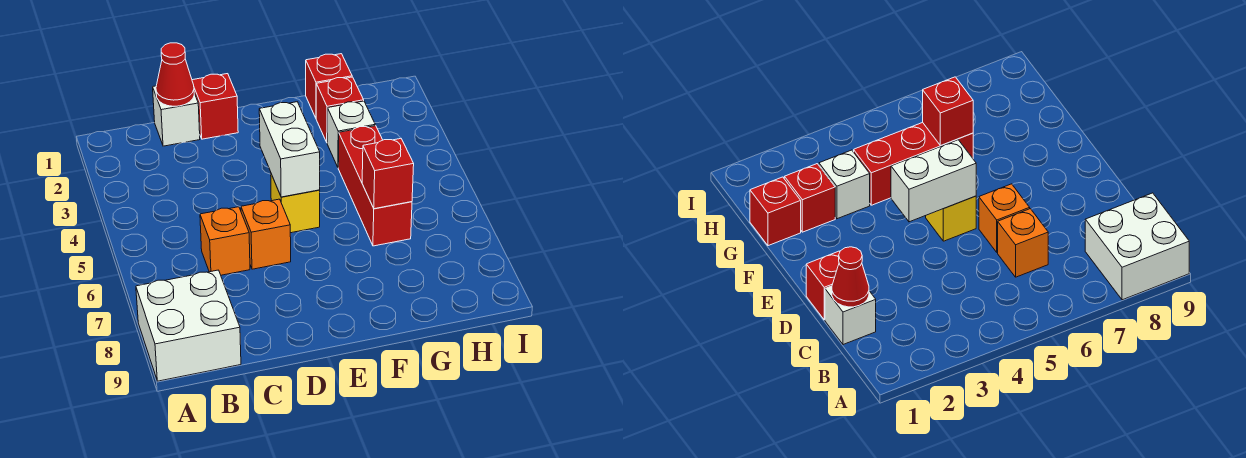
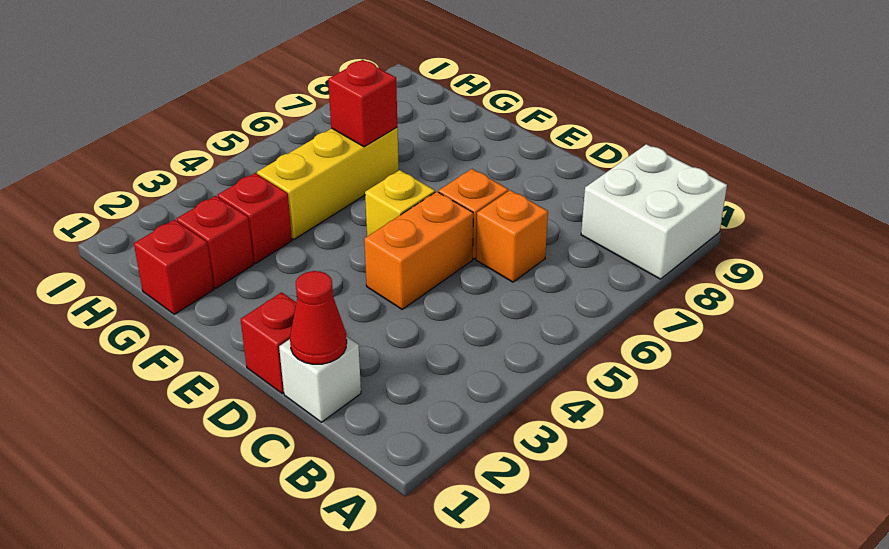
none -> orange 1x2 brick [364,192,473,309]
white 1x2 brick [259,102,320,197] -> none
white 1x1 brick [327,101,375,167] -> red 1x1 brick [218,173,292,263]
red 1x3 brick [338,126,412,246] -> yellow 1x3 brick [257,127,399,239]

